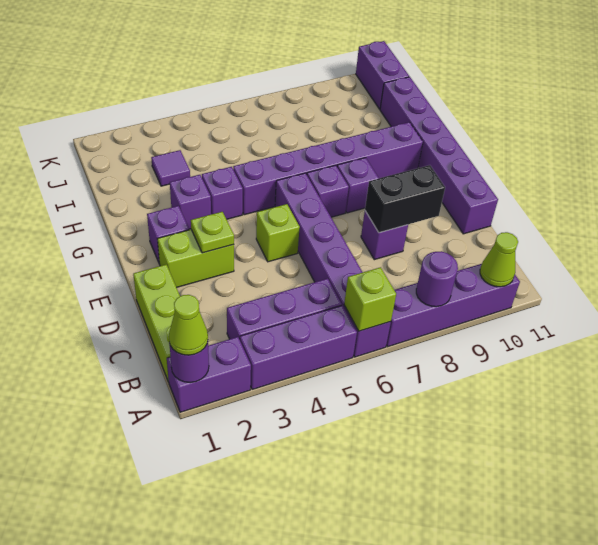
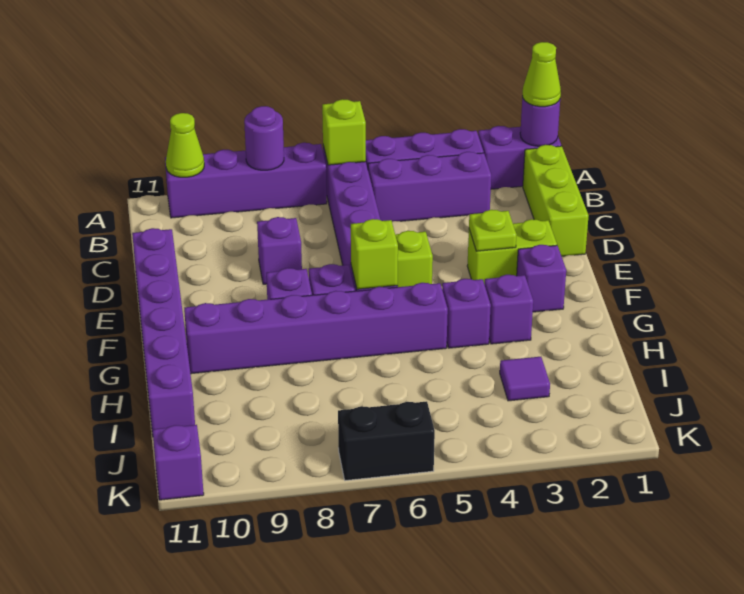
black 1x2 brick [365,165,445,233] -> black 1x2 brick moved to [338,401,435,481]
none -> lime 1x1 brick [351,219,398,289]
purple 1x2 brick [356,41,409,109] -> purple 1x1 brick [153,425,204,500]

